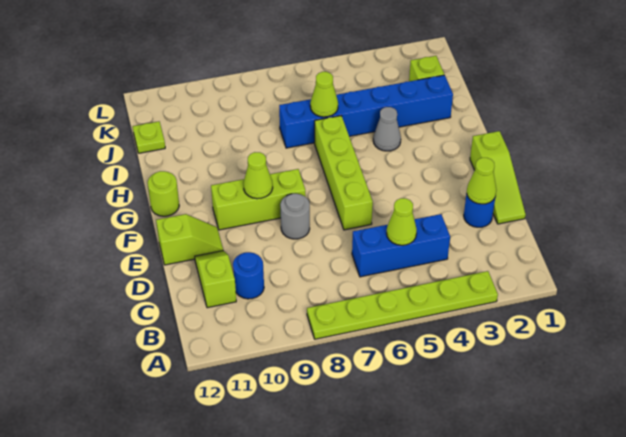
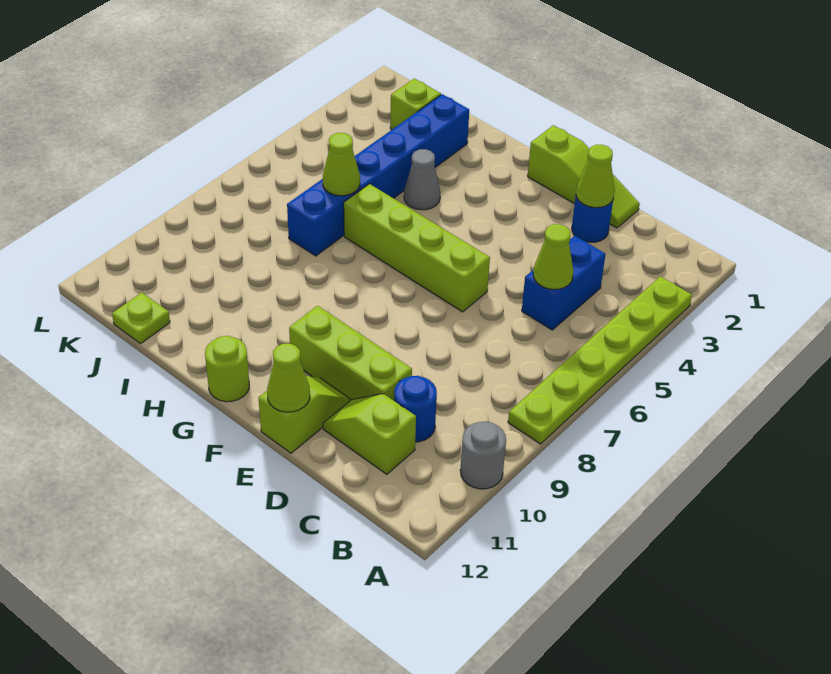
blue 1x3 brick [352,214,450,277] -> blue 1x2 brick [522,236,606,330]
grey 1x1 round brick [280,194,310,239] -> grey 1x1 round brick moved to [460,422,506,489]
lime 1x3 brick [211,169,306,230] -> lime 1x3 brick turned to [289,306,412,401]
lime 1x1 cone [243,152,273,199] -> lime 1x1 cone moved to [267,343,310,412]

